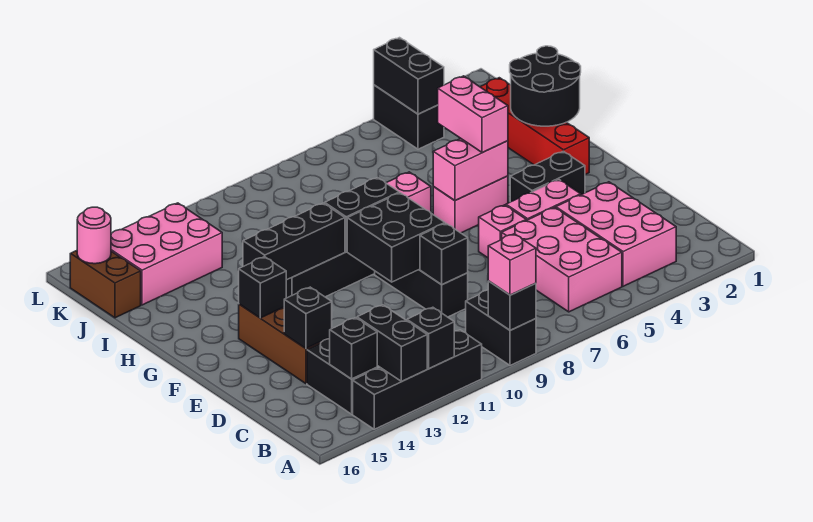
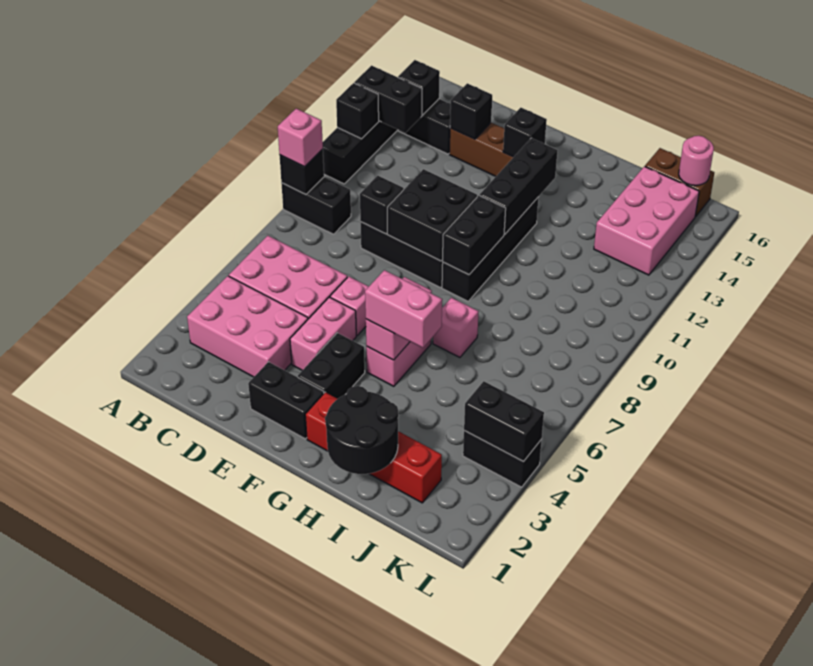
none -> black 1x2 brick [248,362,324,439]

